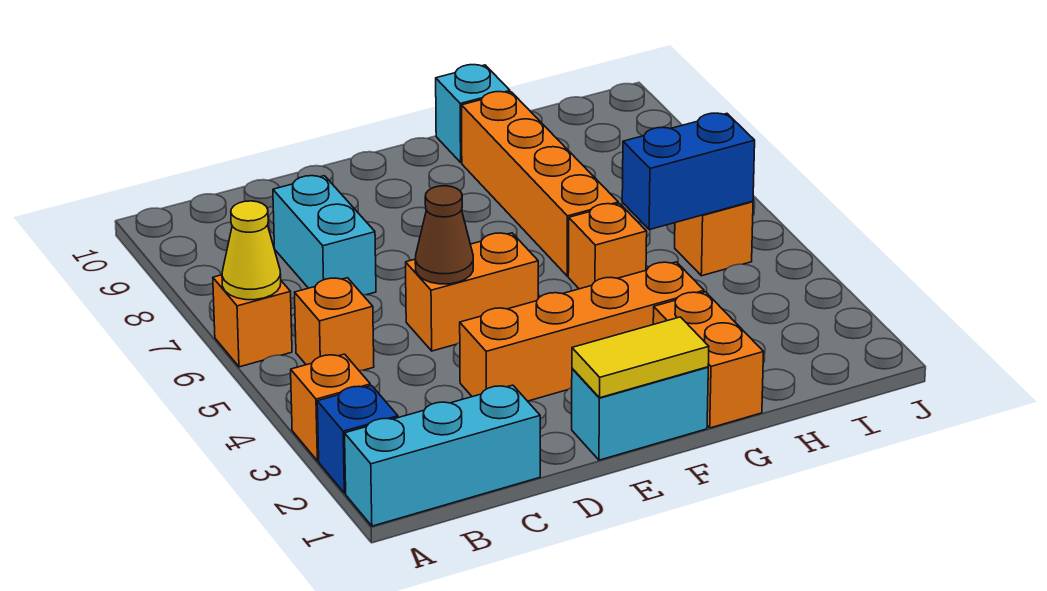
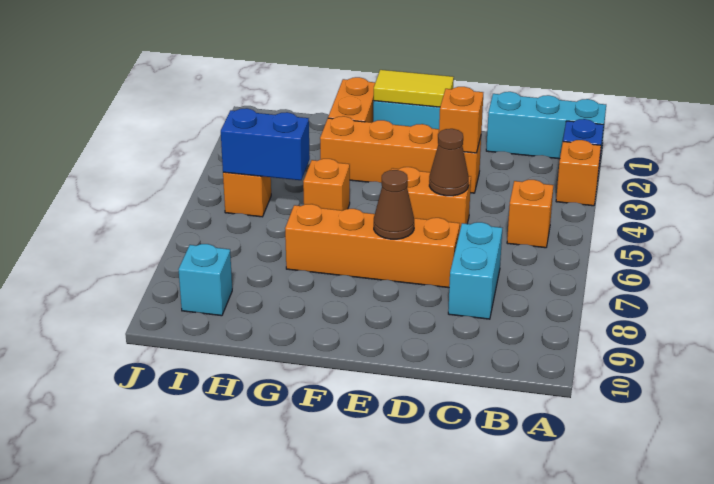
orange 1x1 brick [213,275,292,367] -> orange 1x1 brick moved to [439,87,483,153]
yellow 1x1 cone [222,201,281,300] -> none
none -> brown 1x1 cone [374,170,414,239]
orange 1x4 brick [461,92,618,276] -> orange 1x4 brick turned to [285,204,460,288]
cyan 1x1 brick [436,65,510,163] -> cyan 1x1 brick moved to [178,244,232,316]

